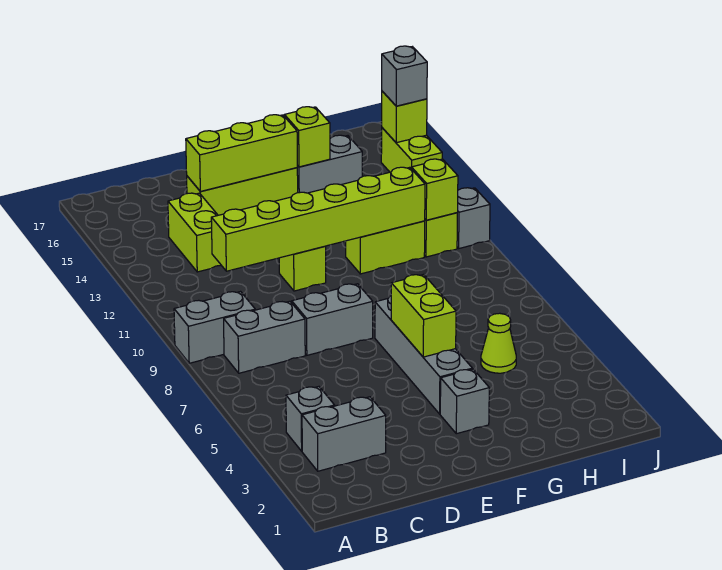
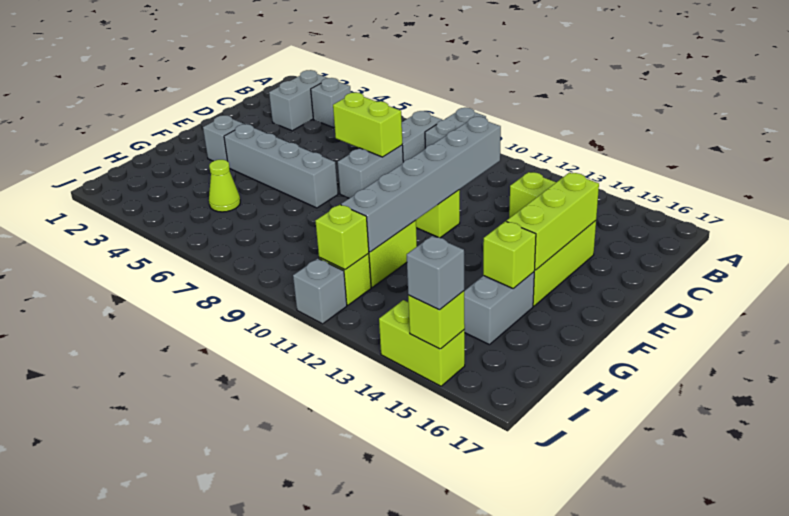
lime 1x6 brick [211,167,425,271] -> grey 1x6 brick [341,117,501,252]
lime 1x2 brick [391,275,456,357] -> lime 1x2 brick moved to [333,92,403,157]

